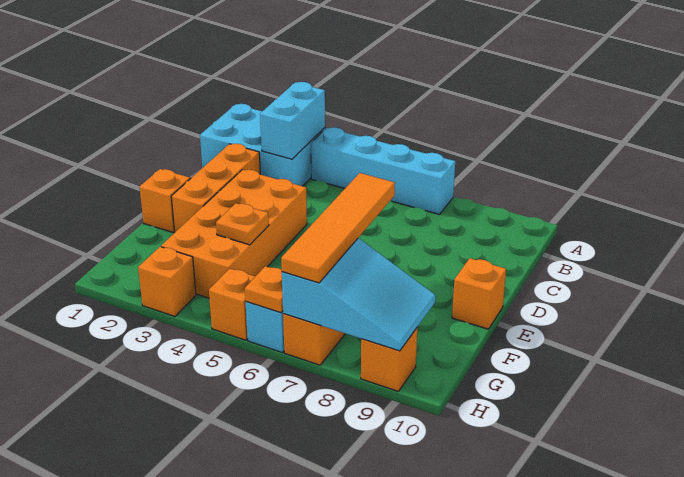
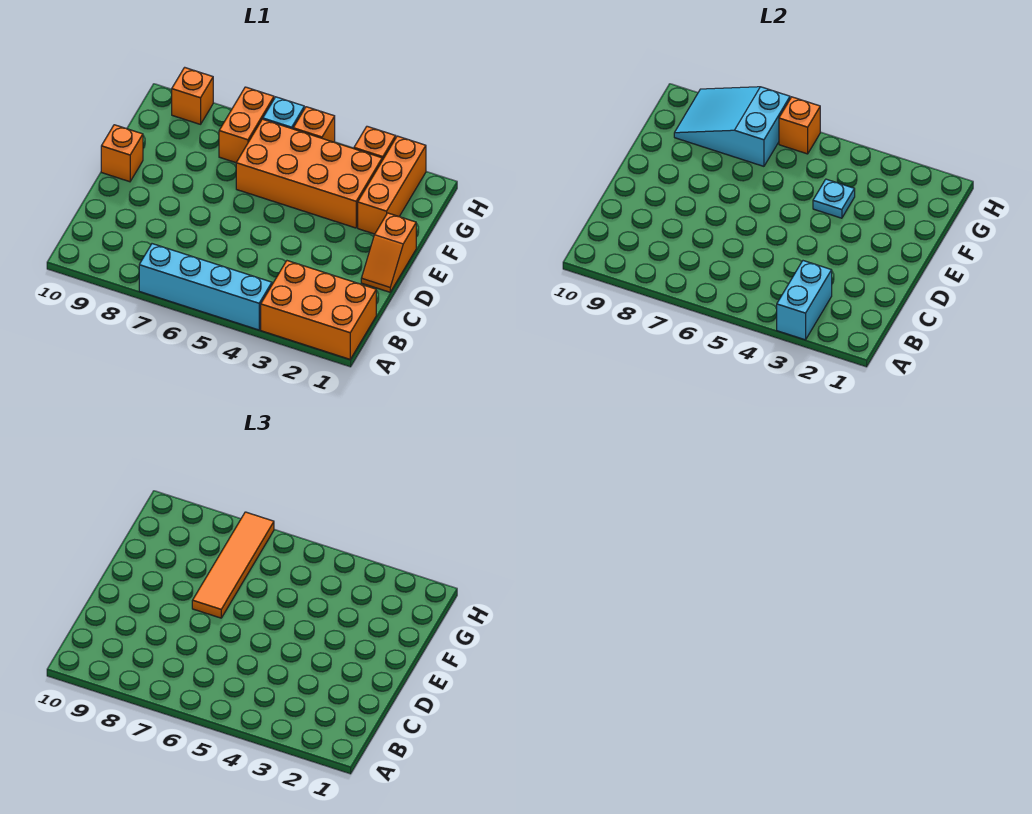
cyan 2x3 brick [200,104,325,186] -> orange 2x3 brick [261,261,376,359]
orange 1x3 brick [171,144,260,232] -> orange 1x3 brick moved to [358,136,426,234]
orange 2x4 brick [161,170,307,298] -> orange 2x4 brick turned to [236,119,382,228]
orange 1x1 plate [216,203,269,245] -> cyan 1x1 plate [813,179,855,218]
orange 1x1 plate [245,266,283,313] -> orange 1x1 brick [779,97,820,154]

